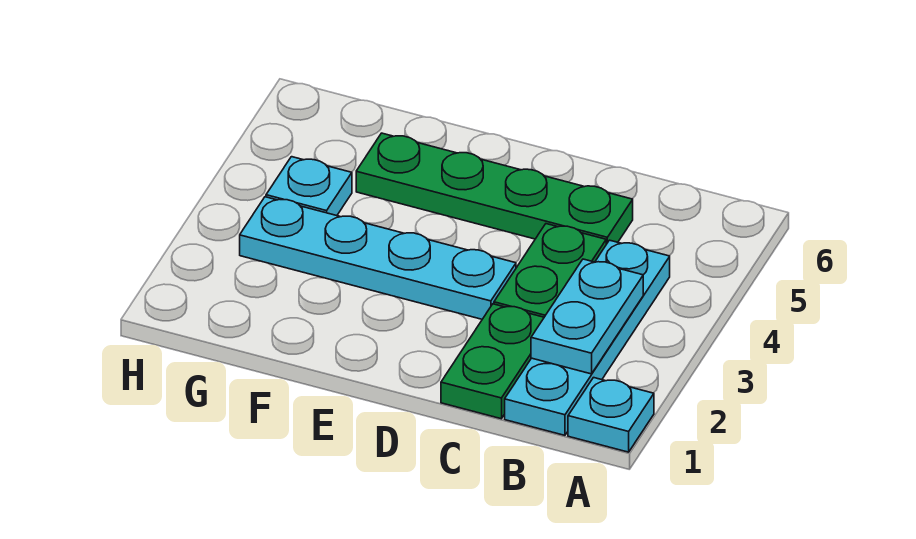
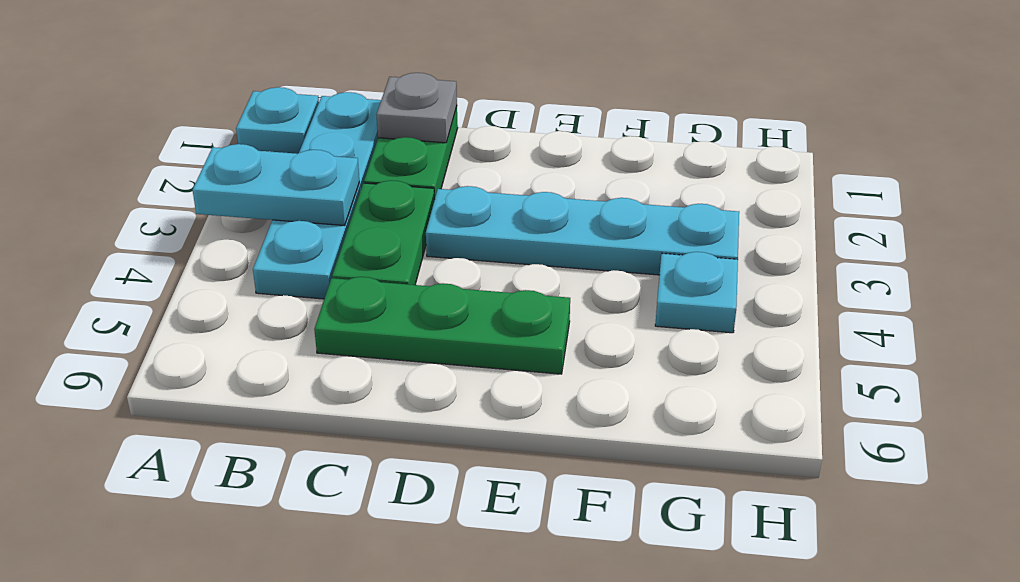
cyan 1x2 plate [531,259,643,374] -> cyan 1x2 plate turned to [193,144,359,226]
none -> grey 1x1 plate [376,73,457,143]
green 1x4 plate [356,133,633,244] -> green 1x3 plate [314,277,570,374]

